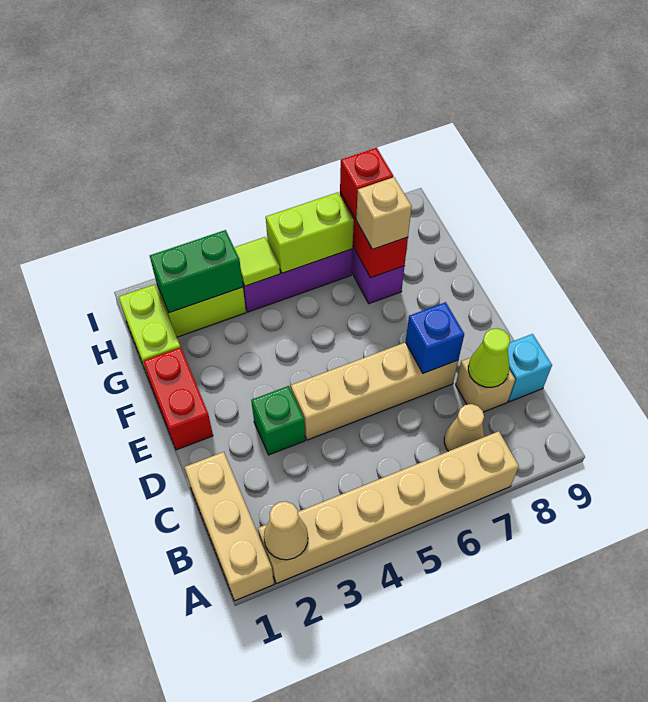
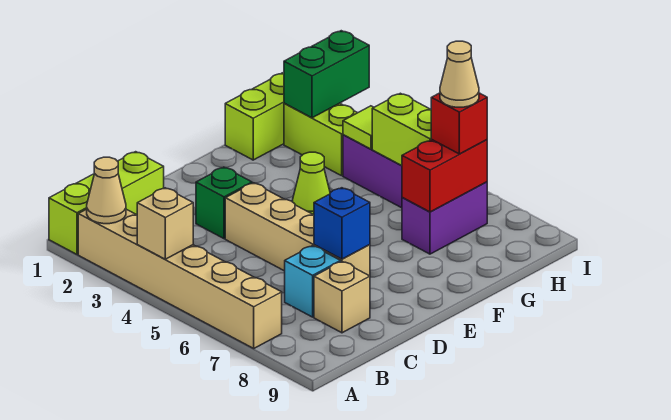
tan 1x3 brick [185,452,274,601] -> lime 1x3 brick [49,152,164,254]
tan 1x1 cone [444,404,485,451] -> tan 1x1 cone moved to [440,41,479,107]
lime 1x1 cone [468,328,510,387] -> lime 1x1 cone moved to [293,152,330,215]
cyan 1x1 brick [508,334,552,402] -> cyan 1x1 brick moved to [285,246,341,317]
red 1x2 brick [143,348,213,450] -> none
tan 1x1 brick [356,177,412,249] -> tan 1x1 brick moved to [137,188,193,259]
green 1x2 brick [150,230,243,313] -> green 1x2 brick turned to [284,31,369,118]

